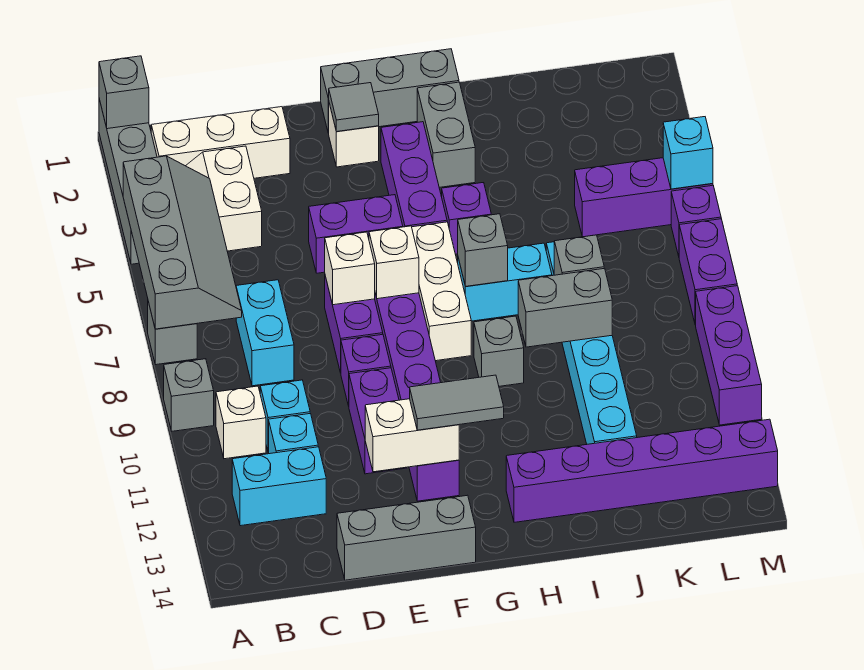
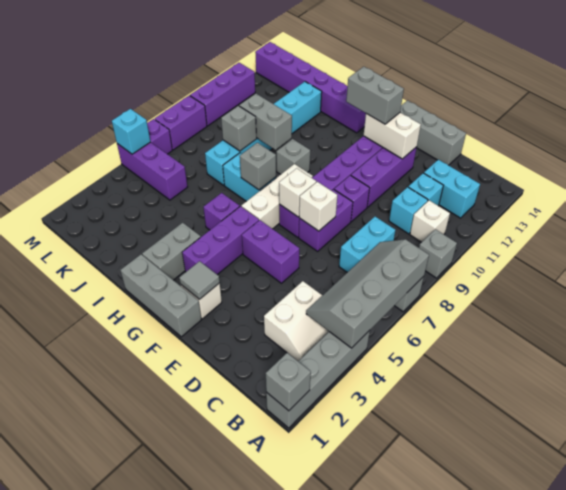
white 1x3 brick [151,107,290,178] -> none
purple 1x2 brick [349,368,407,474] -> purple 1x3 brick [351,147,417,207]
grey 1x2 tile [410,375,504,430] -> grey 1x2 brick [346,67,404,124]

